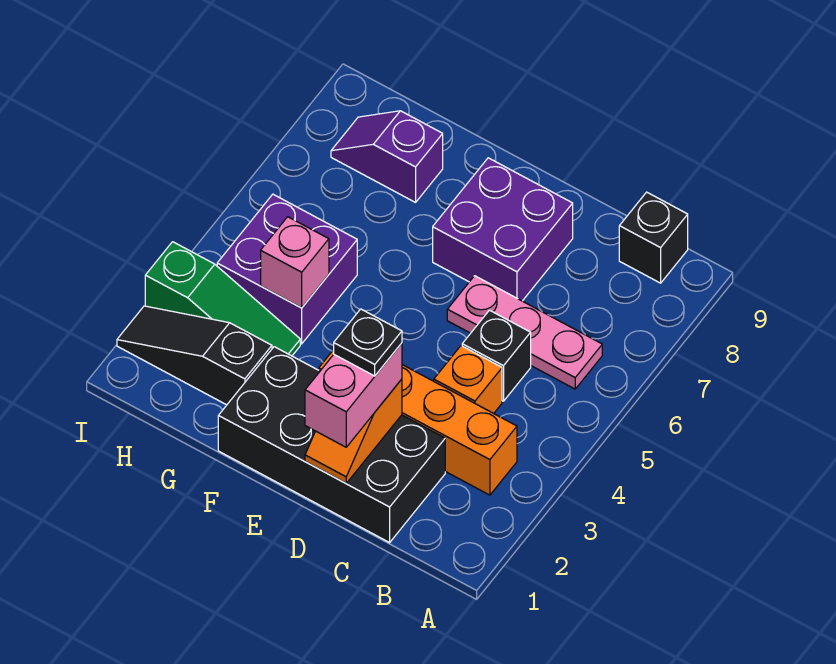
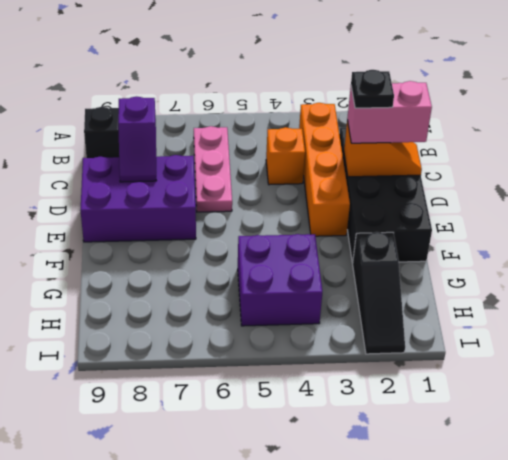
black 1x1 brick [462,310,531,401] -> none
purple 2x2 brick [433,158,573,301] -> purple 2x3 brick [81,155,196,242]
green 1x3 slope [145,242,300,356] -> none
pink 1x1 brick [261,217,329,308] -> none
purple 1x2 slope [331,111,443,202] -> purple 1x2 slope moved to [118,97,156,182]

